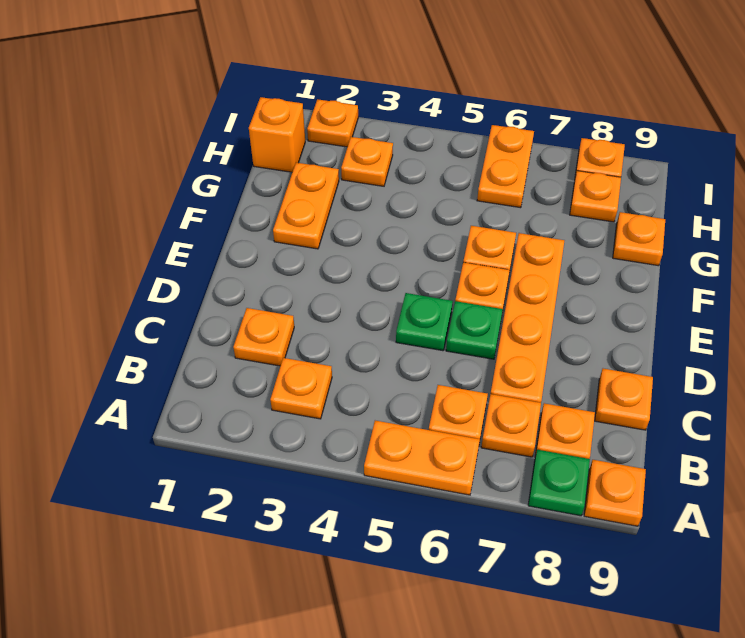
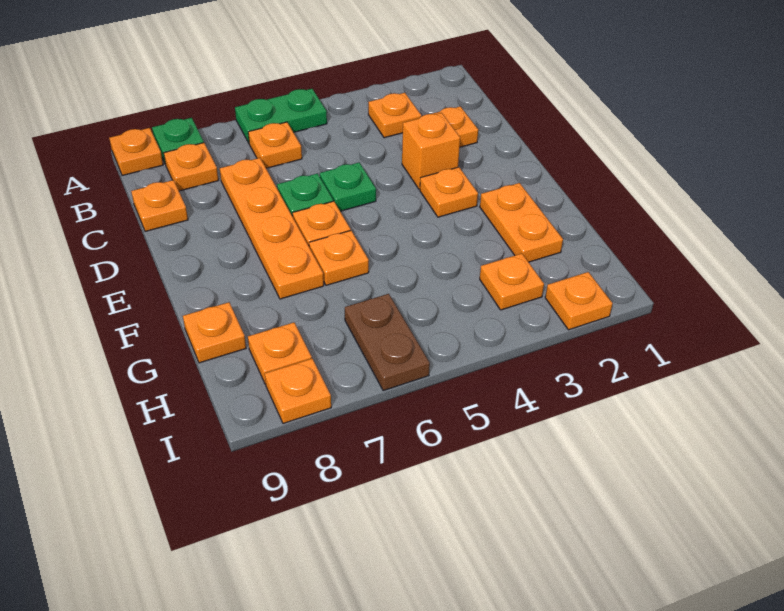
orange 1x2 plate [364,421,480,495] -> green 1x2 plate [235,89,327,143]
orange 1x1 plate [481,394,541,457] -> orange 1x1 plate moved to [420,167,478,217]
orange 1x1 brick [249,97,305,172] -> orange 1x1 brick moved to [402,113,460,189]
orange 1x2 plate [477,125,534,208] -> brown 1x2 plate [345,294,430,391]

